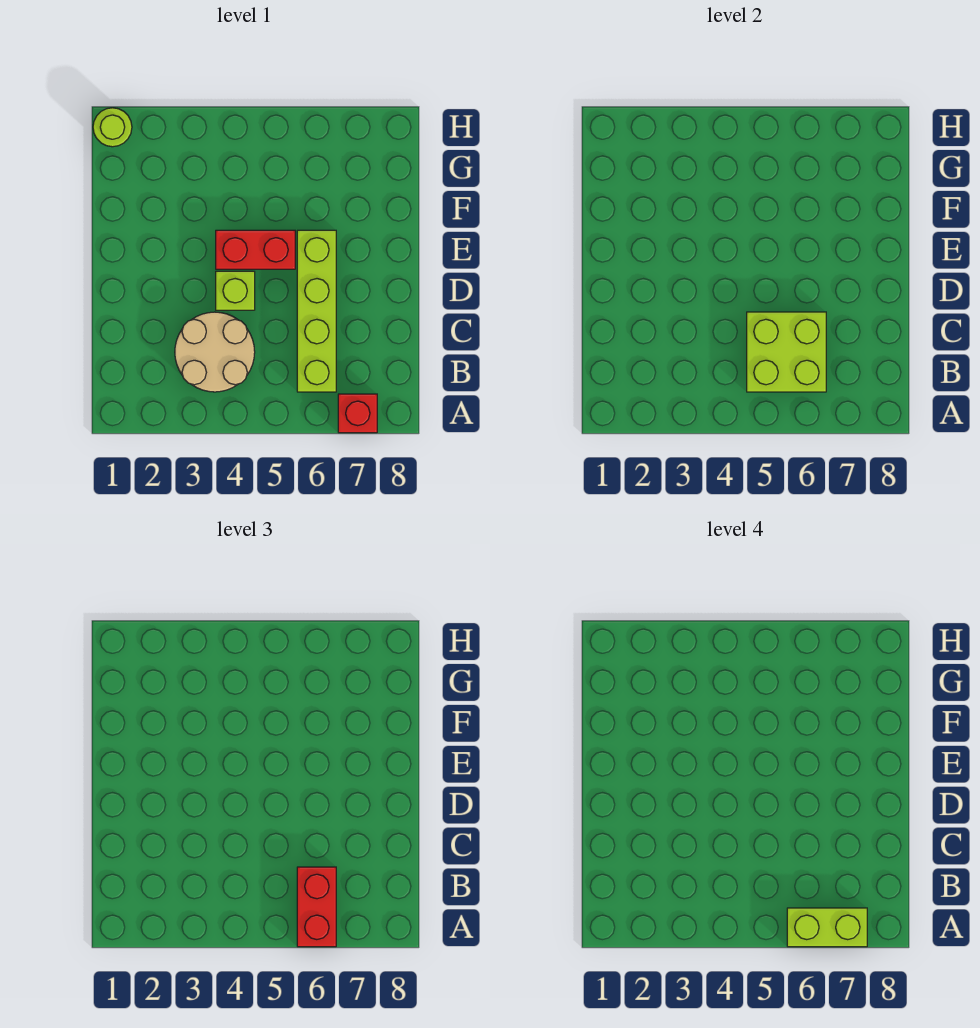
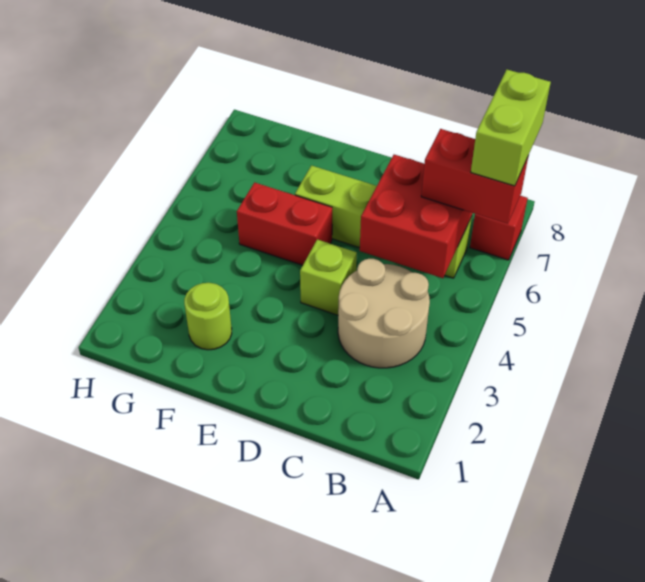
lime 2x2 brick [747,312,826,392] -> red 2x2 brick [360,155,472,278]
red 1x2 brick [216,230,295,269] -> red 1x2 brick turned to [237,182,332,265]
lime 1x1 round brick [93,108,132,147] -> lime 1x1 round brick moved to [184,283,232,350]

